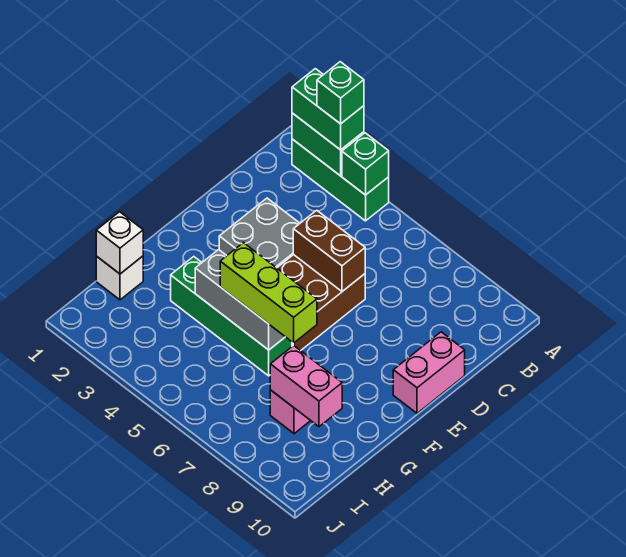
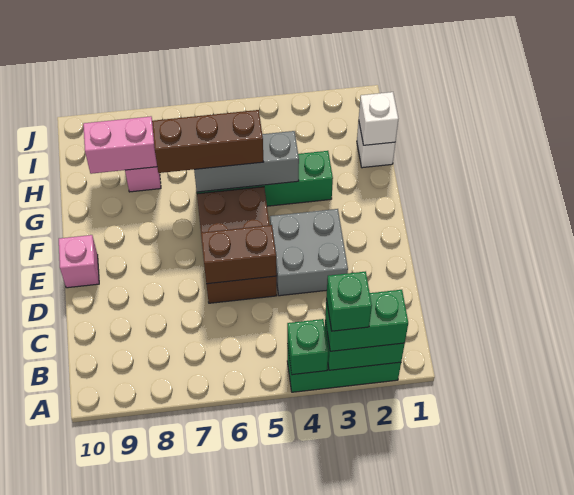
pink 1x2 brick [393,332,465,413] -> pink 1x1 brick [59,235,99,288]
lime 1x3 brick [220,243,317,343] -> brown 1x3 brick [152,110,263,173]

